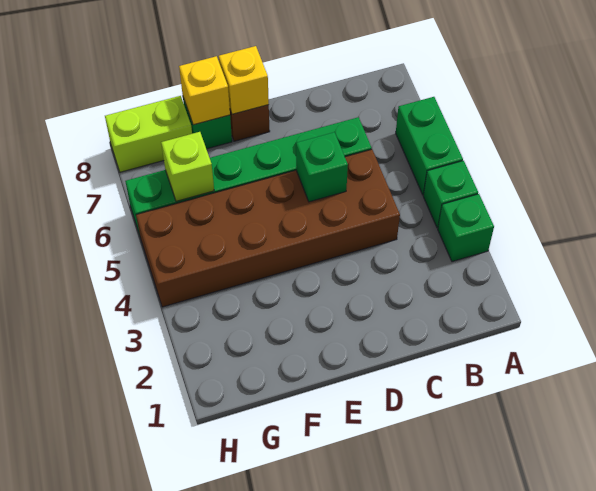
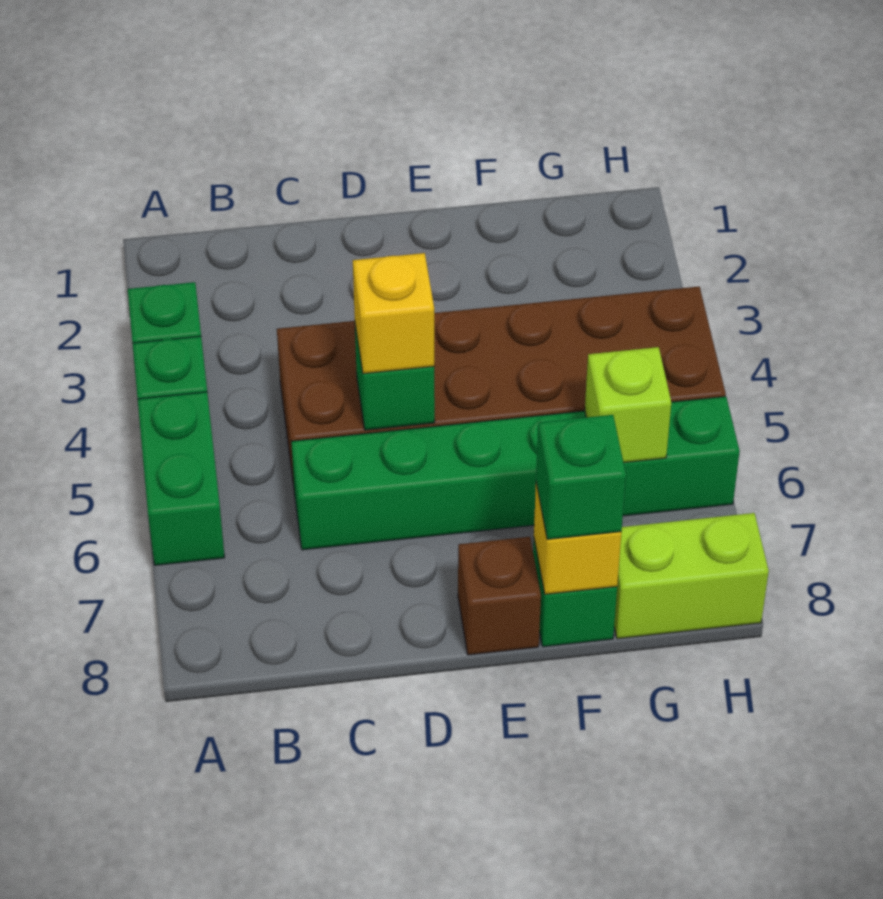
yellow 1x1 brick [219,46,269,114] -> yellow 1x1 brick moved to [353,253,434,374]
none -> green 1x1 brick [536,415,626,539]

